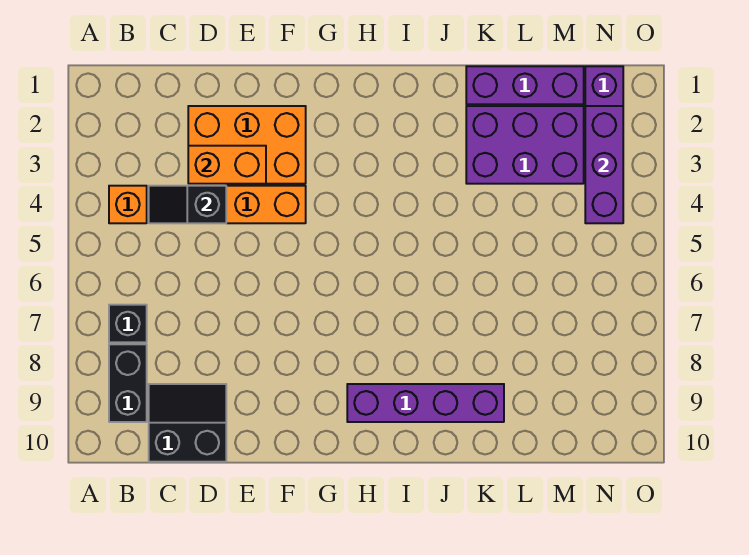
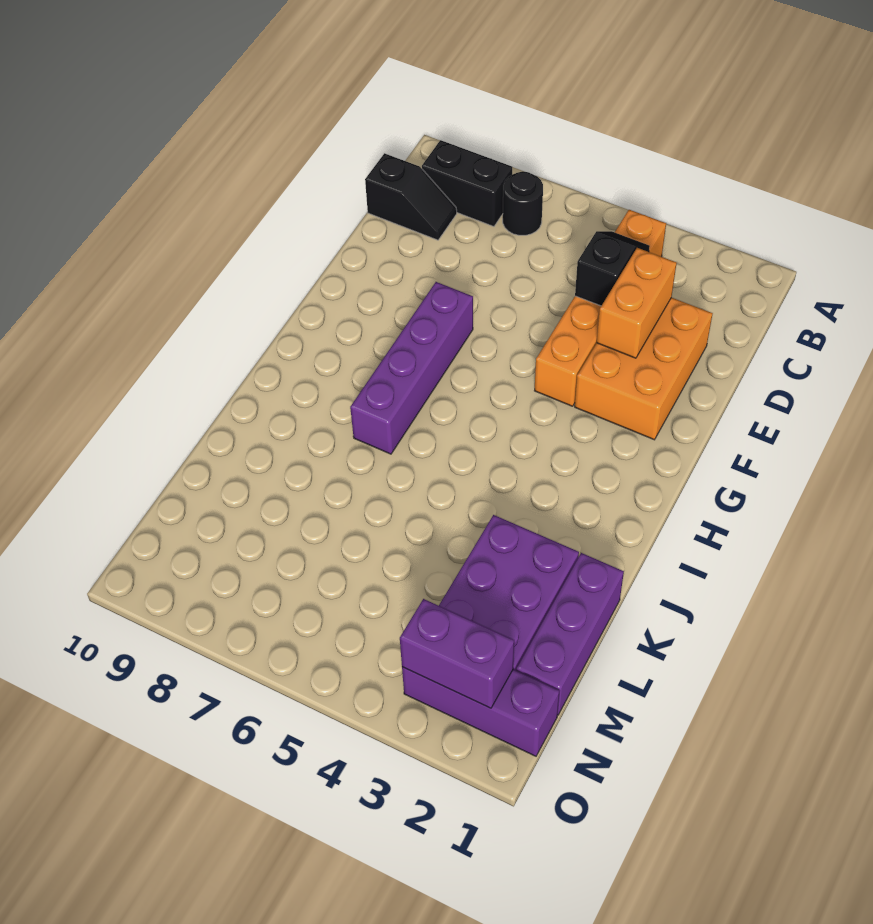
black 1x1 brick [109,305,147,342] -> black 1x1 round brick [503,171,543,235]
black 2x2 slope [149,384,226,462] -> black 1x2 slope [365,153,457,240]
purple 1x4 brick [347,384,504,422] -> purple 1x4 brick moved to [350,282,473,454]
purple 1x3 brick [585,106,623,223] -> purple 1x2 brick [400,599,514,708]

